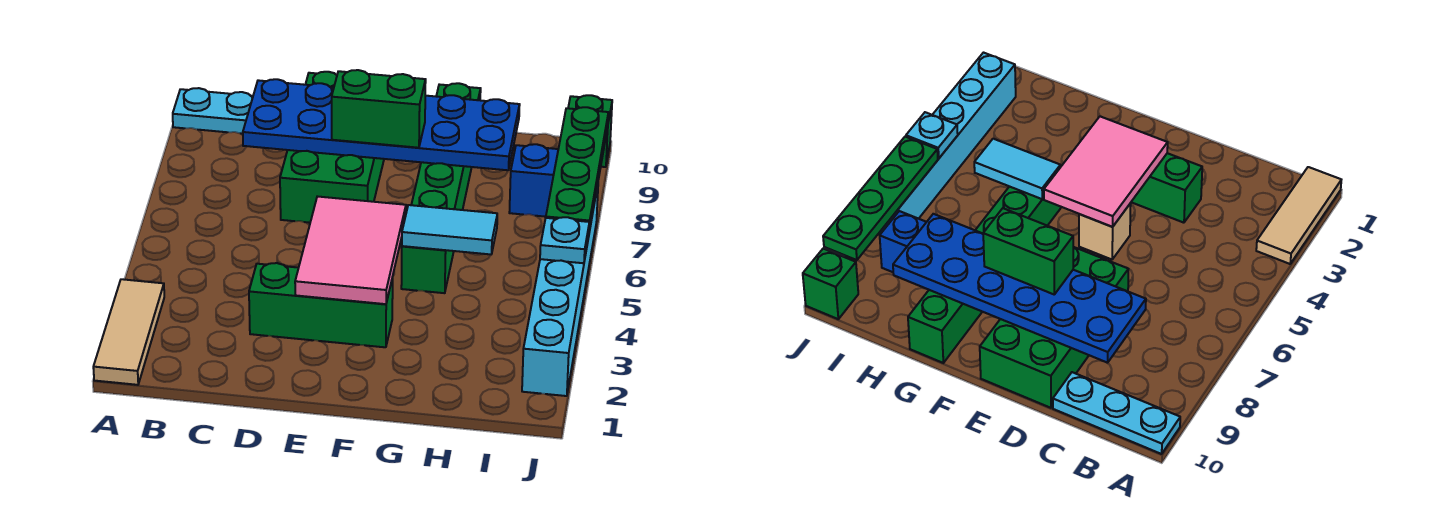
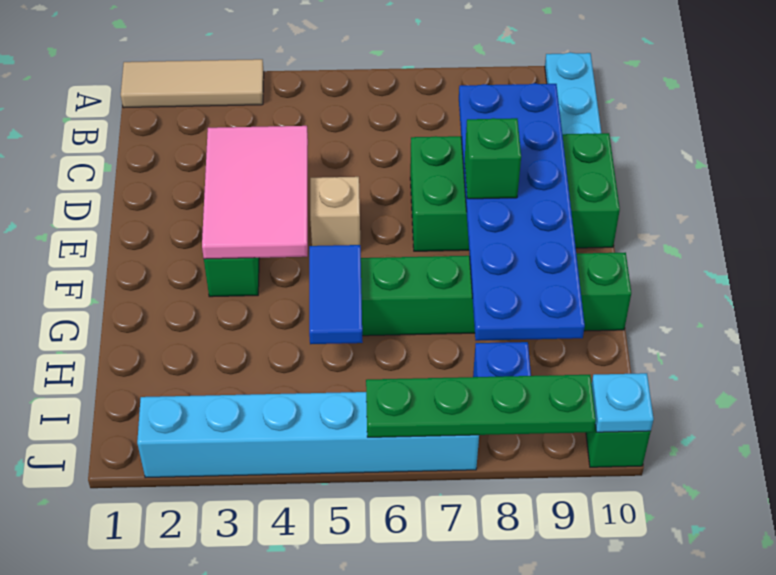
pink 2x3 tile [295,196,406,304] -> pink 2x3 tile turned to [202,126,308,259]
green 1x2 brick [332,70,426,148] -> green 1x1 brick [465,118,521,199]
cyan 1x2 tile [402,205,497,254] -> blue 1x2 tile [309,245,363,344]
cyan 1x1 plate [540,217,589,263] -> cyan 1x1 plate moved to [592,373,653,432]

